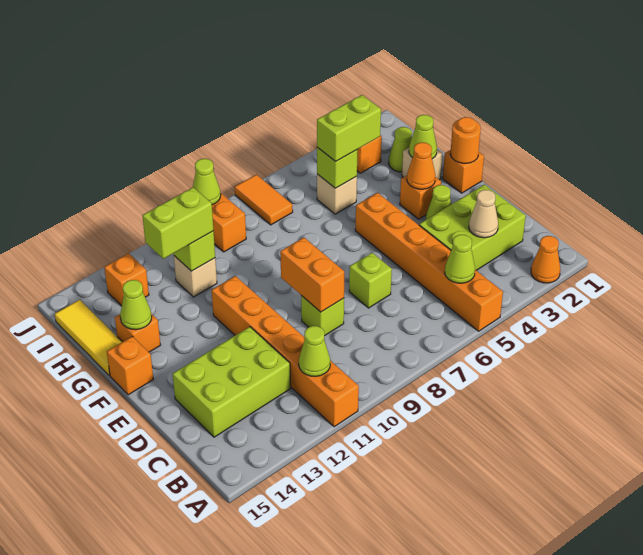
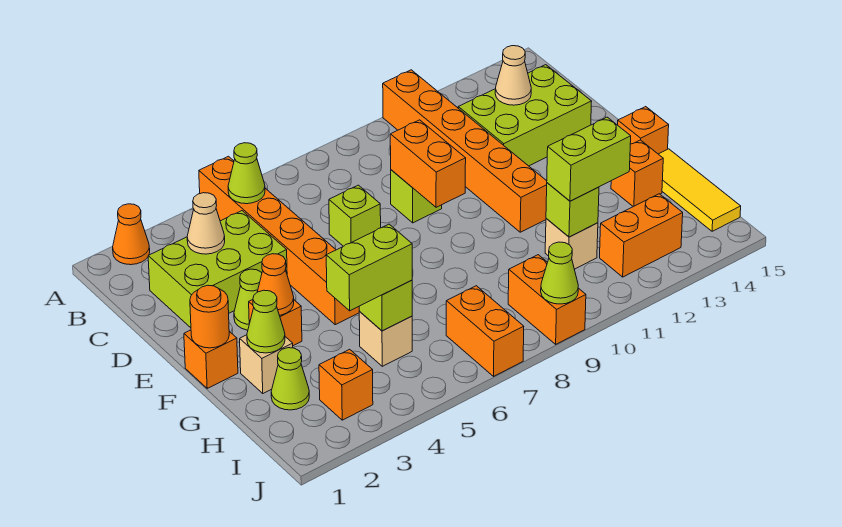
lime 1x1 cone [299,326,330,376] -> none
none -> tan 1x1 cone [495,46,531,105]
lime 1x1 cone [120,280,152,330] -> none
orange 1x2 tile [235,175,293,225] -> orange 1x2 brick [446,286,524,377]
orange 1x1 brick [104,253,149,306] -> orange 1x2 brick [600,194,683,277]

